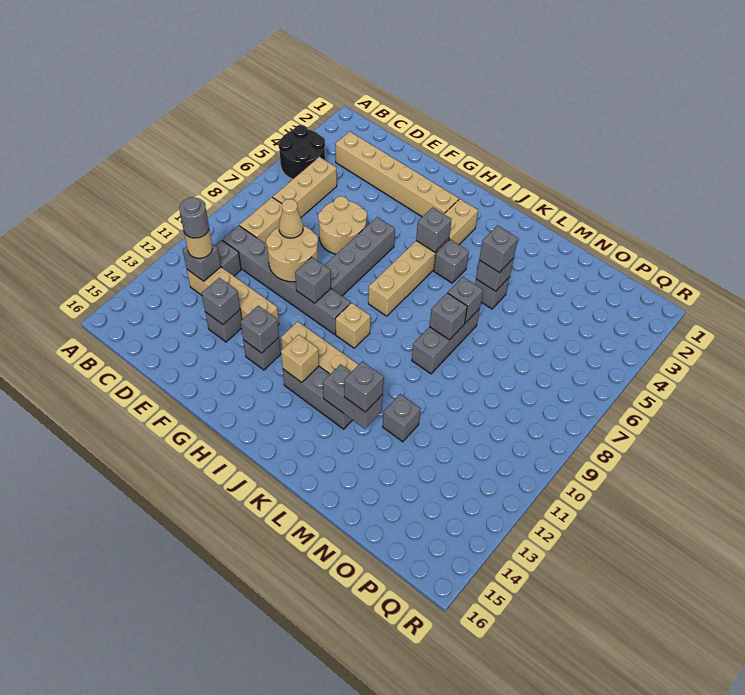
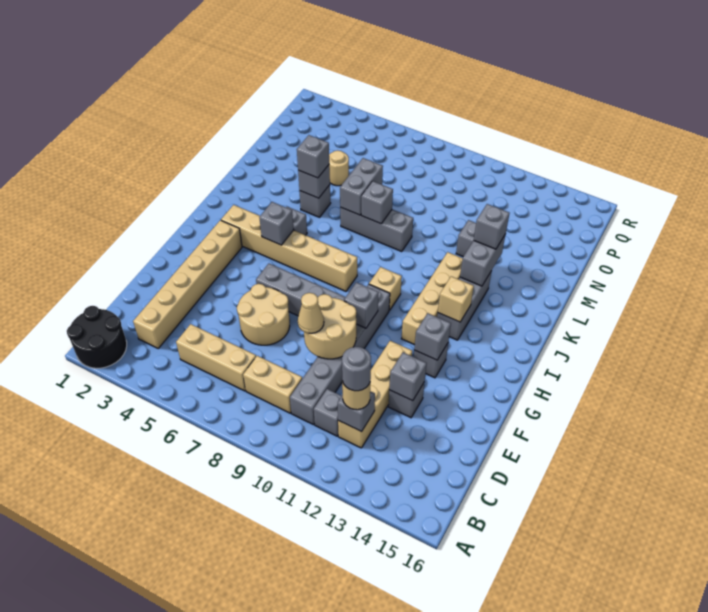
black 2x2 round brick [278,125,325,179] -> black 2x2 round brick moved to [67,306,127,368]
grey 1x1 brick [448,277,483,323] -> grey 1x2 brick [340,158,383,215]
none -> tan 1x1 round brick [329,150,349,186]

